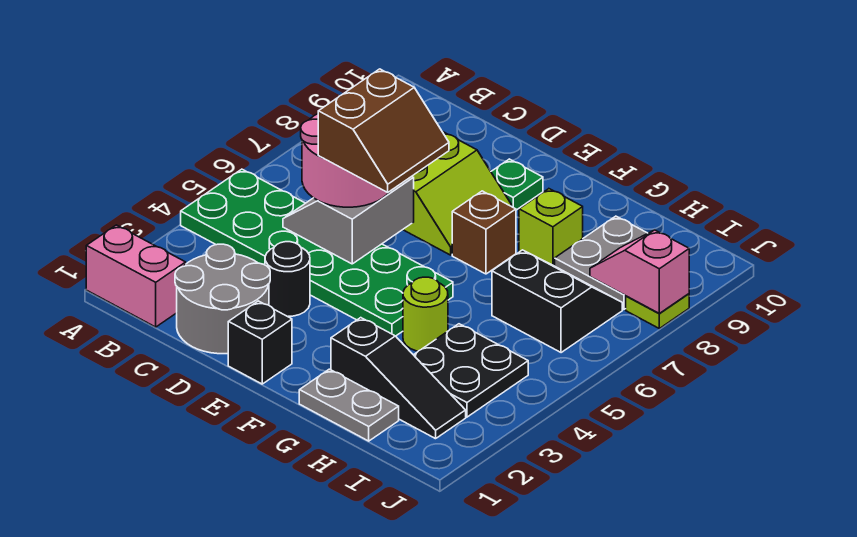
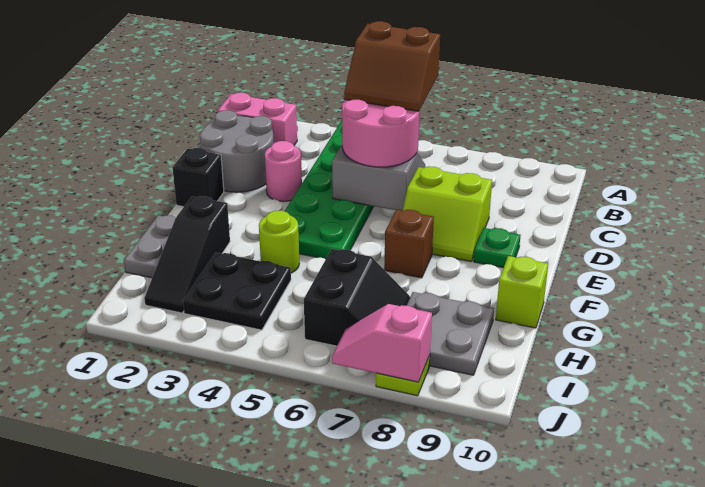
pink 1x2 brick [86,225,186,327] -> pink 1x2 brick turned to [218,93,297,145]
black 1x1 round brick [265,242,310,317] -> pink 1x1 round brick [265,141,302,202]
brown 2x2 slope [318,69,449,192] -> brown 2x2 slope moved to [344,21,440,111]
lime 1x1 brick [519,189,583,266] -> lime 1x1 brick moved to [496,256,548,328]
pink 1x2 slope [590,230,689,313] -> pink 1x2 slope turned to [332,304,432,382]

